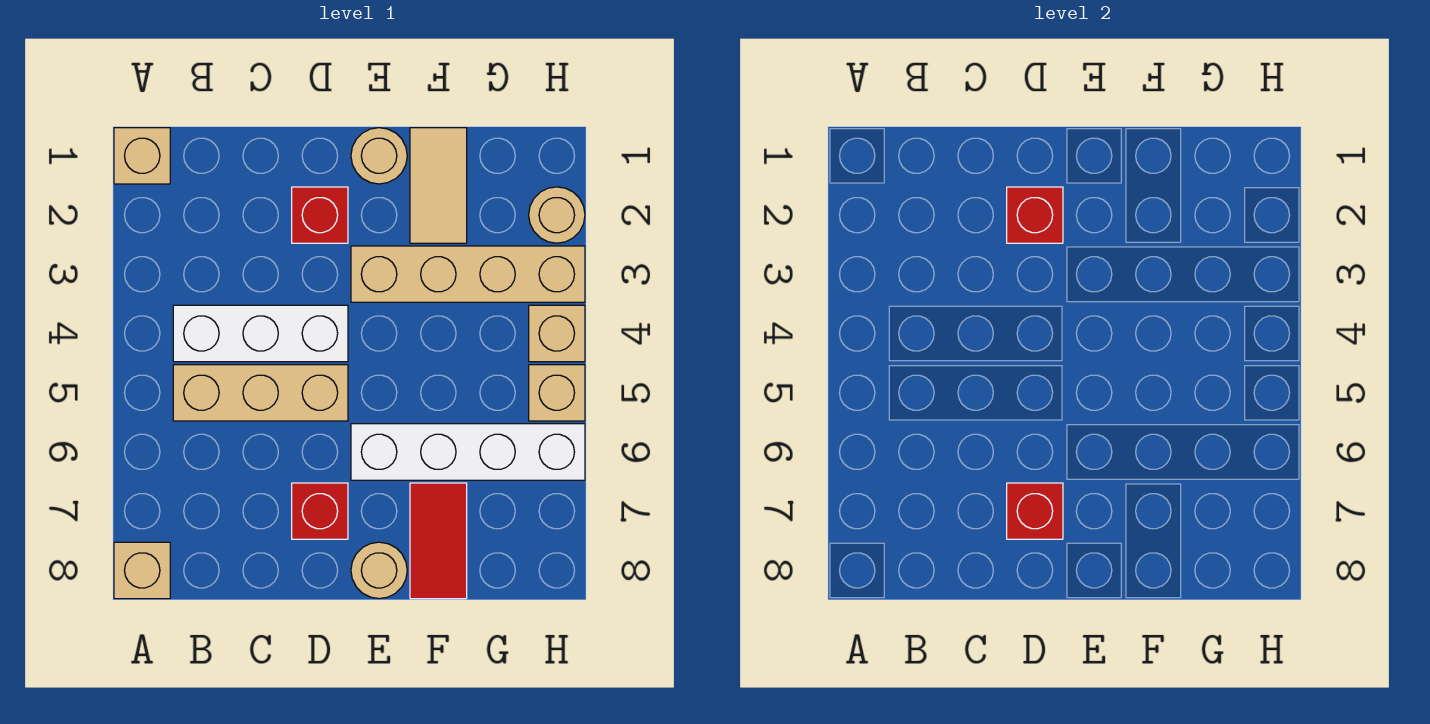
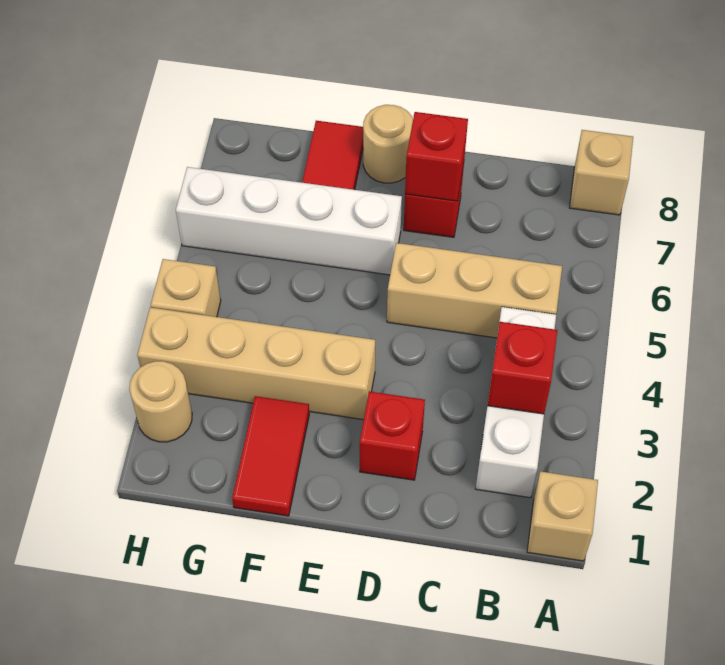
white 1x3 brick [173,305,348,362] -> white 1x3 brick turned to [476,307,556,498]
red 1x1 brick [1007,187,1063,243] -> red 1x1 brick moved to [487,322,557,414]
tan 1x1 round brick [351,128,407,184] -> none
tan 1x2 tile [410,128,467,243] -> red 1x2 tile [232,396,309,516]
tan 1x1 brick [529,365,585,421] -> none

